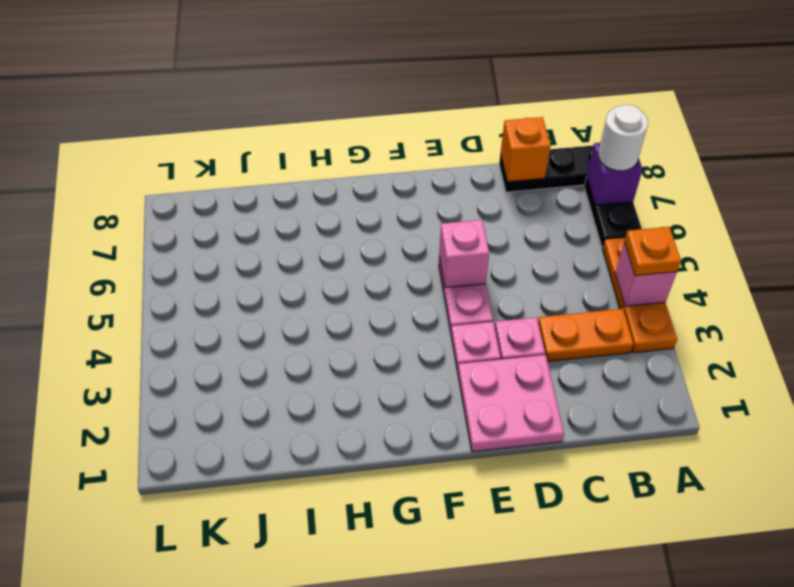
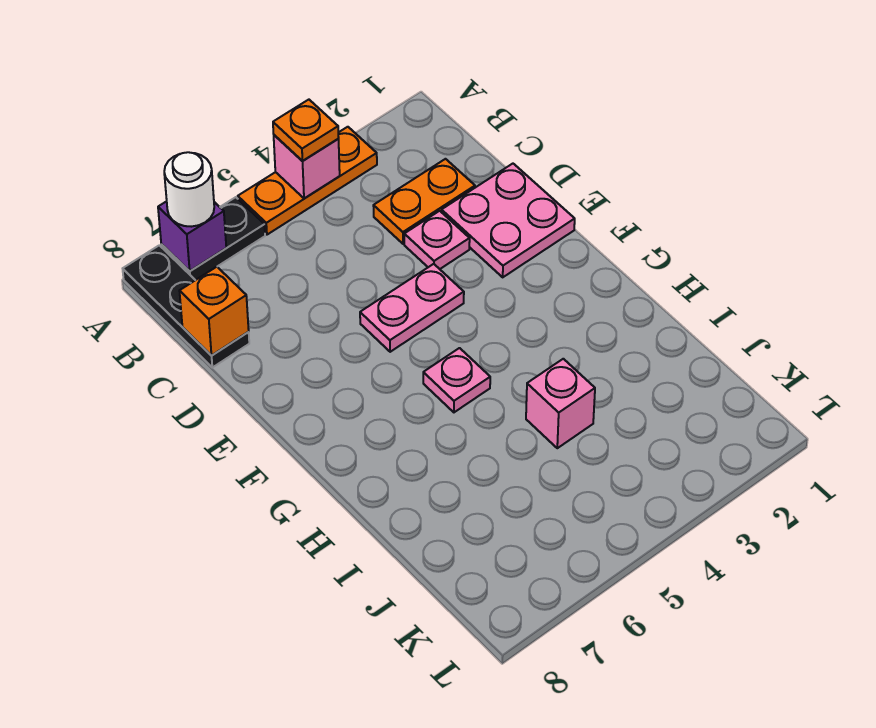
orange 1x2 plate [538,309,634,362] -> orange 1x2 plate turned to [373,159,475,244]
pink 1x1 plate [451,322,501,371] -> pink 1x1 plate moved to [423,348,490,412]
pink 1x1 brick [439,220,489,288] -> pink 1x1 brick moved to [526,359,595,448]

